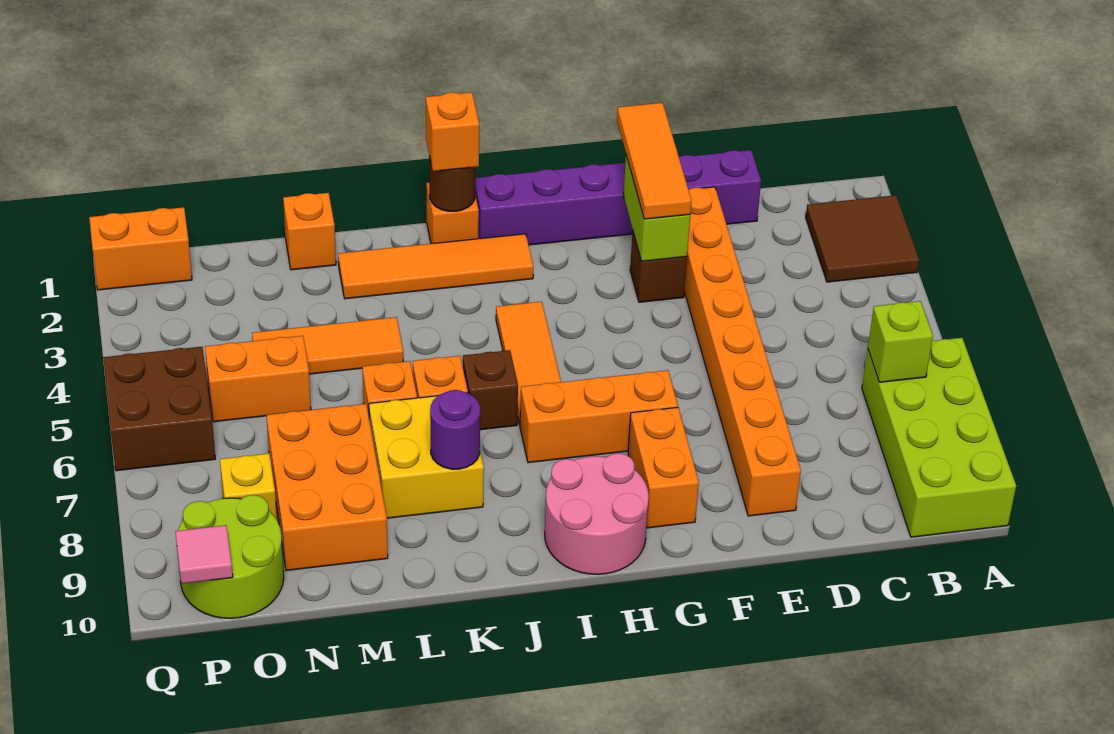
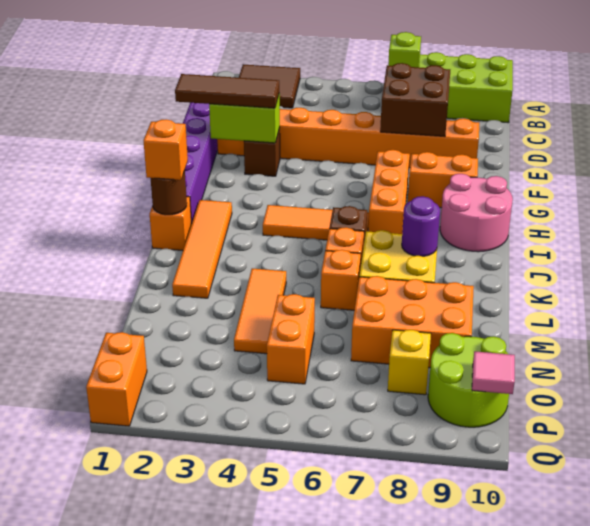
orange 1x3 tile [617,103,692,219] -> brown 1x3 tile [175,74,279,108]
orange 1x1 brick [283,193,336,270] -> none
brown 2x2 brick [103,347,215,471] -> brown 2x2 brick moved to [380,63,450,137]

